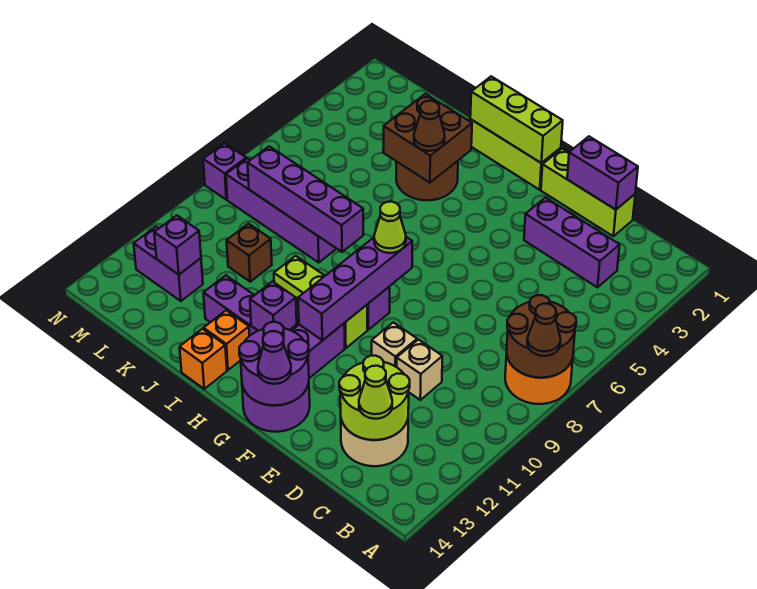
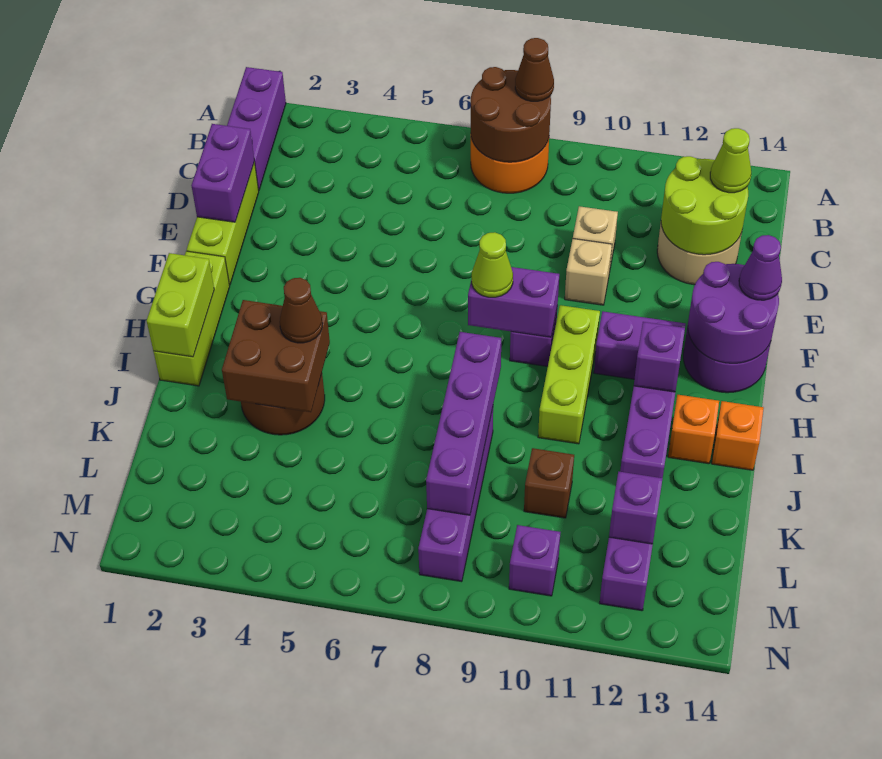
purple 1x3 brick [524,198,620,287] -> purple 1x3 brick moved to [227,67,286,190]
lime 1x3 brick [470,76,563,163] -> lime 1x2 brick [147,253,214,357]
purple 1x4 brick [298,237,412,341] -> purple 1x2 brick [468,267,559,337]
purple 1x1 brick [203,143,246,200] -> purple 1x1 brick moved to [509,525,560,596]

